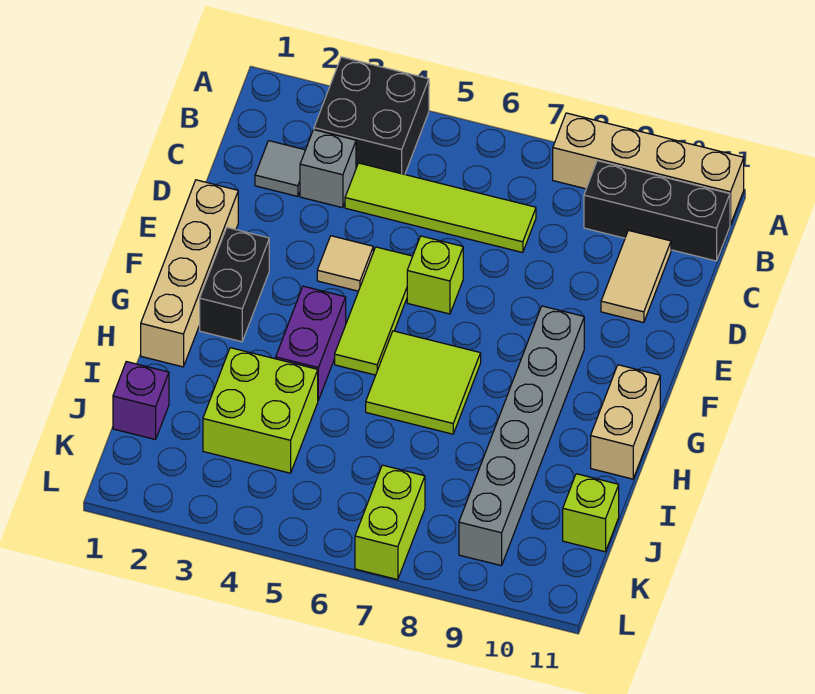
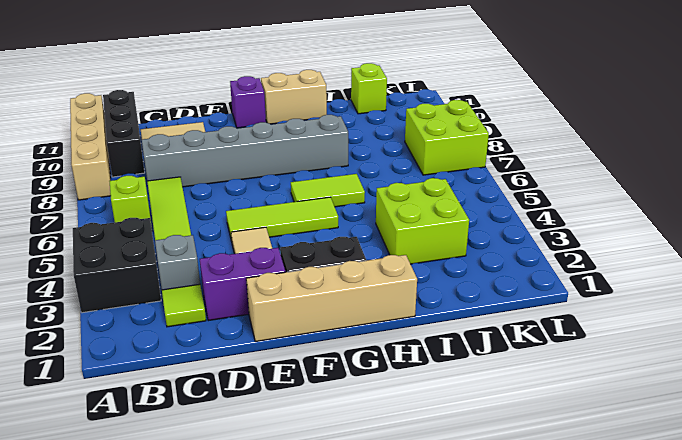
grey 1x1 tile [255,141,305,196] -> lime 1x1 tile [162,284,206,327]
lime 1x1 brick [407,236,463,314] -> lime 1x1 brick moved to [109,176,152,227]
grey 1x6 brick [459,306,584,566] -> grey 1x6 brick moved to [142,115,348,187]
purple 1x2 brick [276,286,346,400] -> purple 1x2 brick moved to [200,248,285,321]
lime 2x2 tile [366,331,481,434] -> lime 1x2 tile [291,174,365,207]
purple 1x1 brick [113,362,169,440] -> purple 1x1 brick moved to [230,76,266,128]
lime 1x2 brick [355,465,425,580] -> lime 2x2 brick [405,100,489,175]

